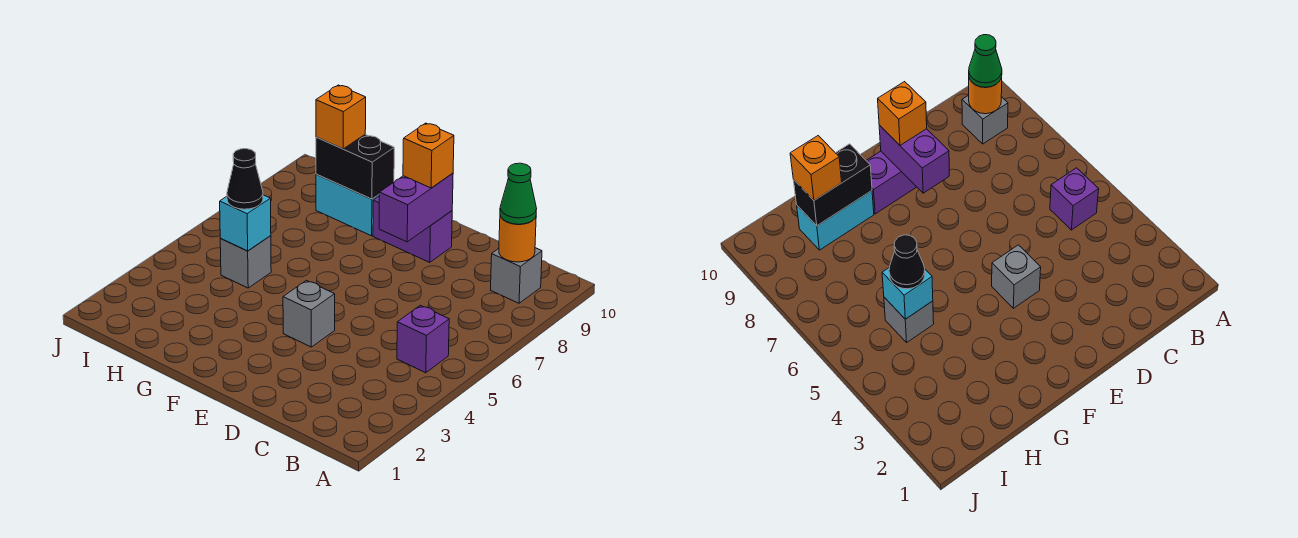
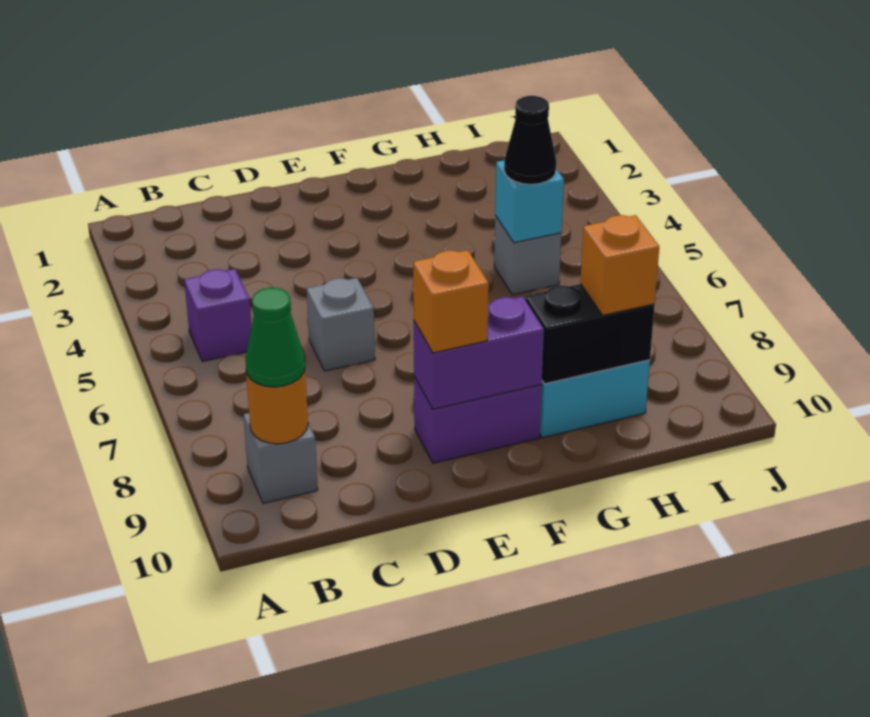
grey 1x1 brick [283,281,335,347] -> grey 1x1 brick moved to [307,278,375,371]
purple 1x2 brick [379,173,453,242] -> purple 1x2 brick turned to [414,296,544,409]

